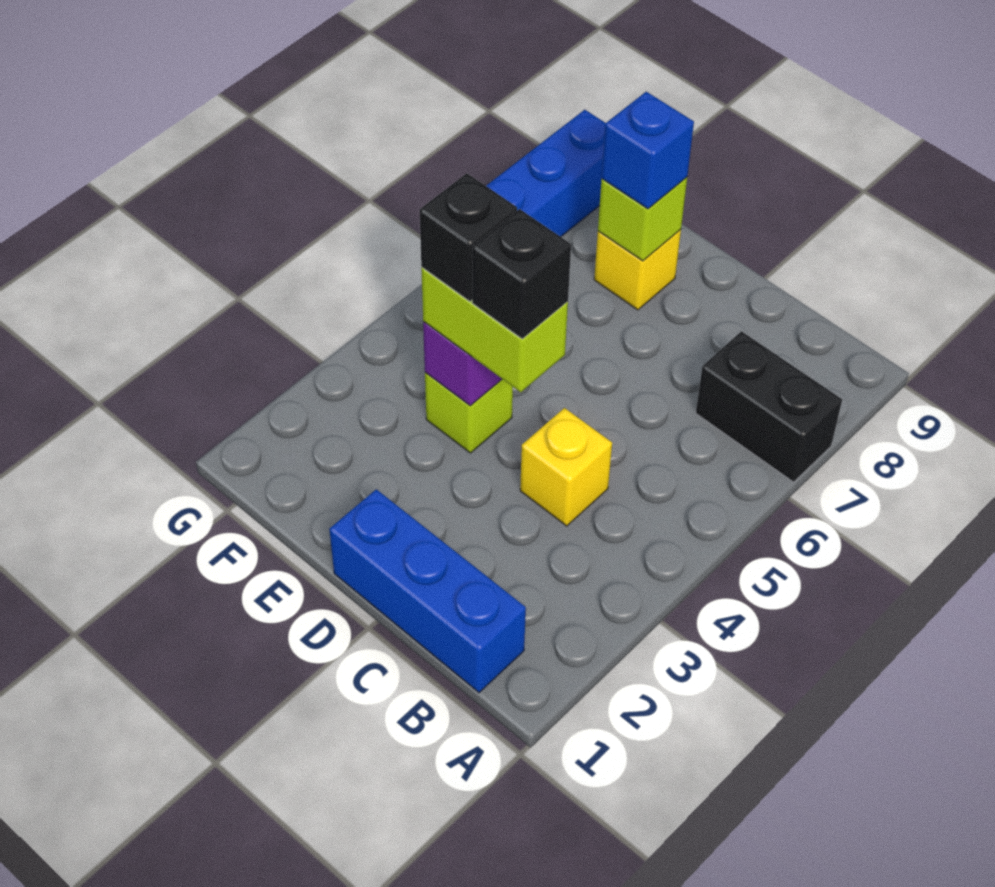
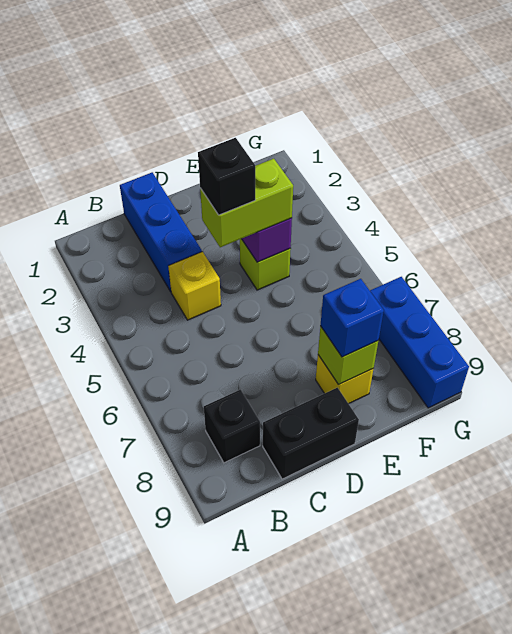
black 1x2 brick [696,331,842,482] -> black 1x2 brick moved to [263,388,359,479]
blue 1x3 brick [329,489,526,693] -> blue 1x3 brick turned to [120,172,202,292]
black 1x1 brick [420,173,517,301] -> black 1x1 brick moved to [204,390,260,463]

